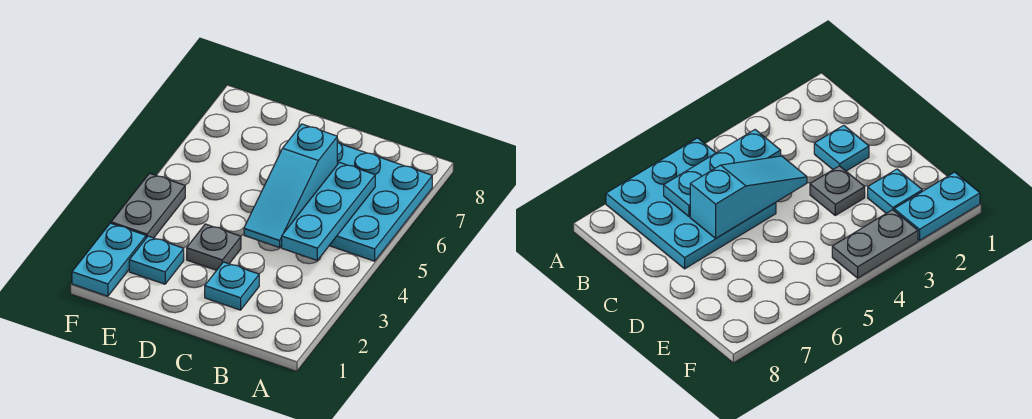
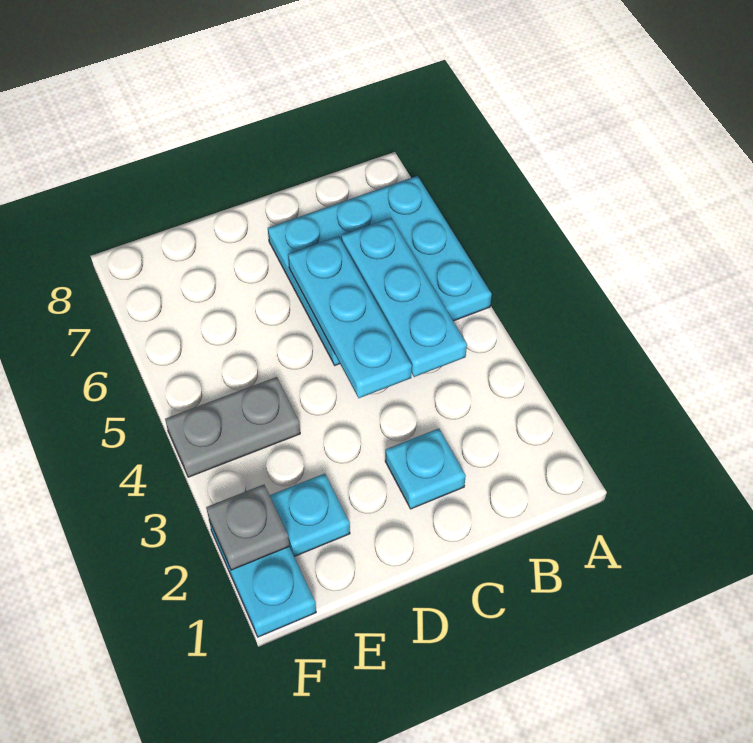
cyan 1x3 slope [244,124,337,247] -> cyan 1x3 plate [288,236,412,398]
grey 1x1 plate [187,224,241,270] -> grey 1x1 plate moved to [206,485,289,570]
grey 1x2 plate [111,173,185,238] -> grey 1x2 plate turned to [165,377,300,477]

